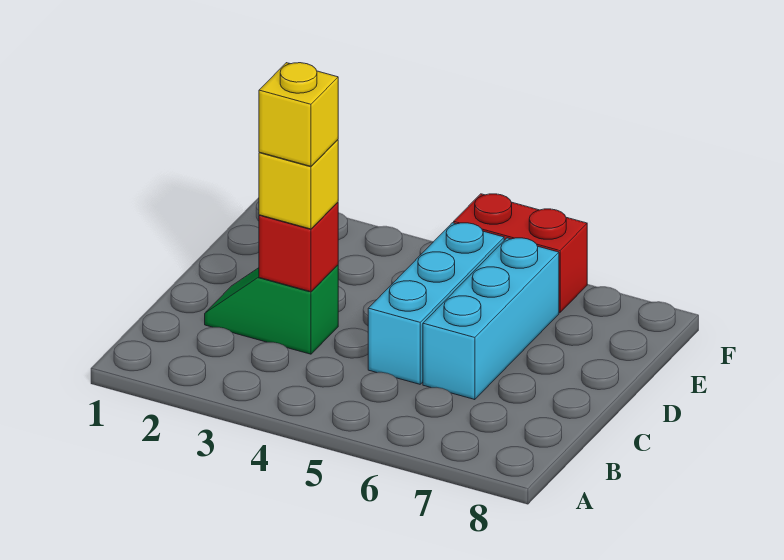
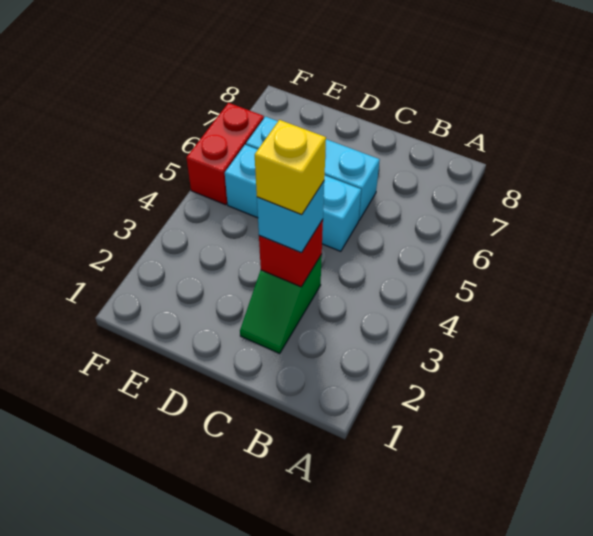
yellow 1x1 brick [259,140,338,229] -> cyan 1x1 brick [257,181,324,253]

